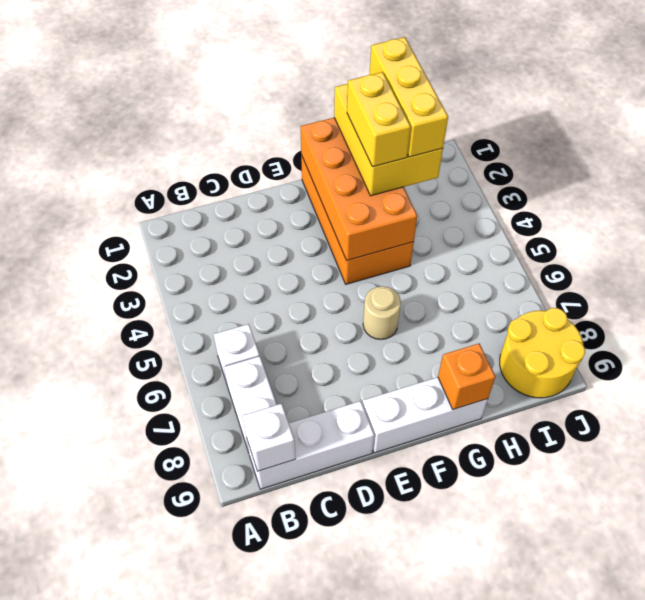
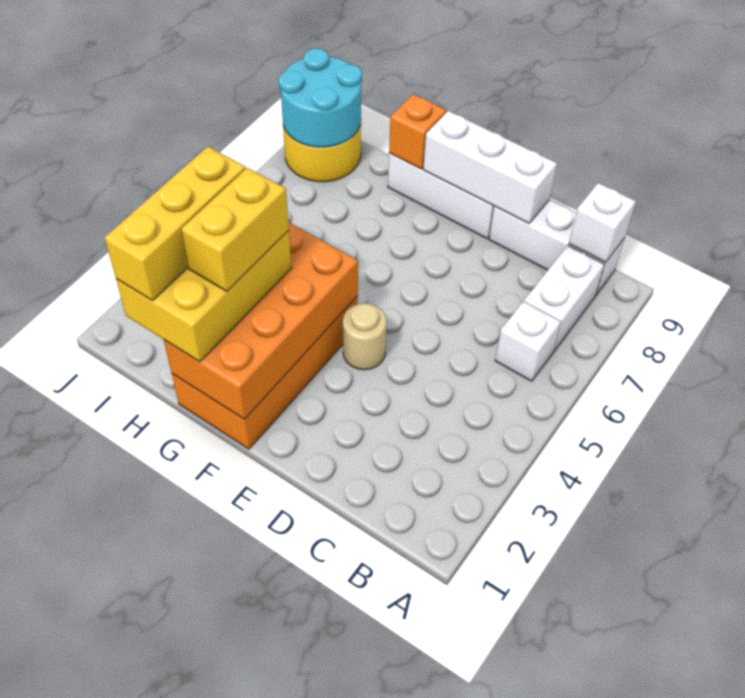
none -> white 1x3 brick [423,111,557,223]
tan 1x1 round brick [363,286,401,339] -> tan 1x1 round brick moved to [343,303,387,370]
none -> cyan 2x2 round brick [279,48,362,147]

